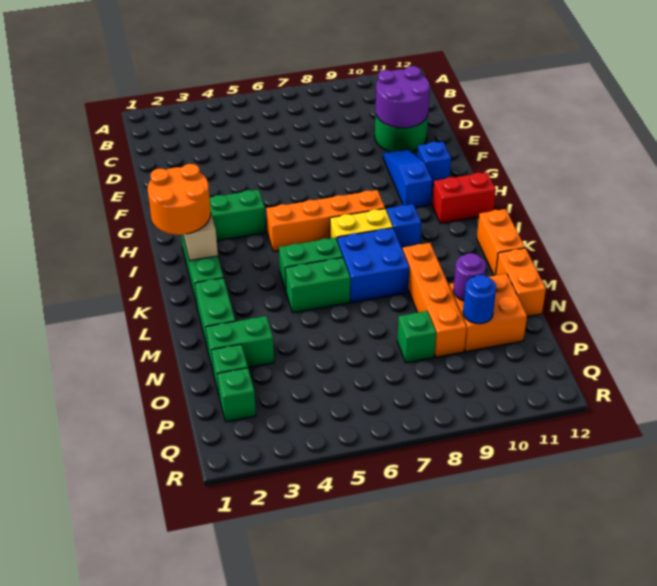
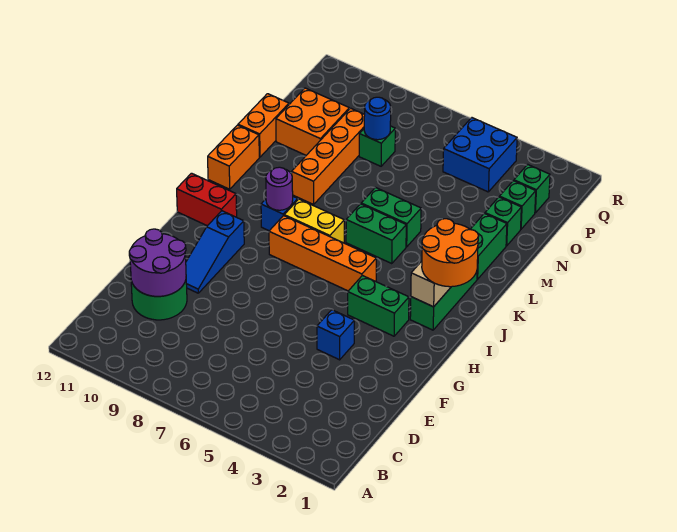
blue 1x1 brick [417,142,451,186] -> blue 1x1 brick moved to [317,310,354,360]
blue 2x2 brick [337,228,409,302] -> blue 2x2 brick moved to [443,118,517,192]
green 1x2 brick [206,316,274,373] -> green 1x1 brick [485,197,521,246]
purple 1x1 round brick [453,253,486,301] -> purple 1x1 round brick moved to [266,167,293,210]
blue 1x1 round brick [463,275,496,324] -> blue 1x1 round brick moved to [364,97,391,140]

